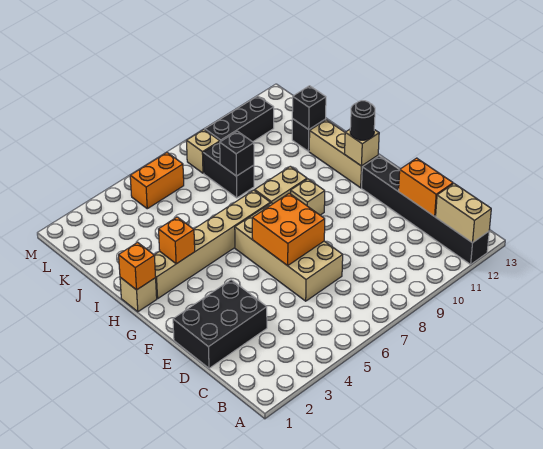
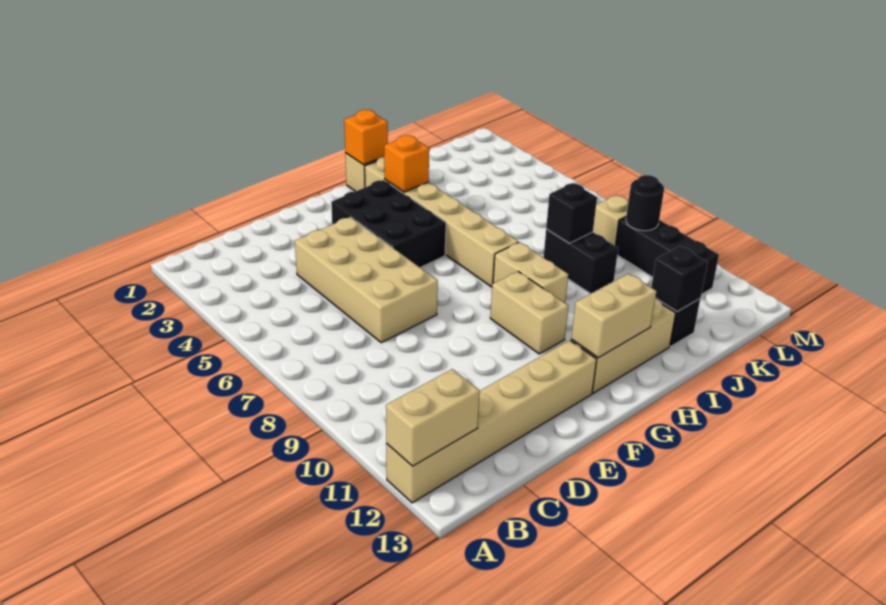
black 1x6 brick [362,156,489,264] -> tan 1x6 brick [386,340,597,503]
orange 1x2 brick [399,158,453,216] -> none
black 2x3 brick [173,280,267,368] -> black 2x3 brick moved to [331,180,446,268]
tan 2x4 brick [235,203,343,301] -> tan 2x4 brick turned to [295,217,438,343]
orange 2x2 brick [252,193,325,266] -> none
tan 1x1 brick [291,179,325,215] -> tan 1x2 brick [490,272,568,354]
tan 1x1 brick [345,129,379,166] -> tan 1x2 brick [571,274,656,358]
black 1x1 round brick [350,101,375,140] -> black 1x1 round brick moved to [626,175,664,231]
black 1x2 brick [203,142,254,198] -> black 1x2 brick turned to [543,229,618,294]
orange 1x2 brick [130,153,184,209] -> none

